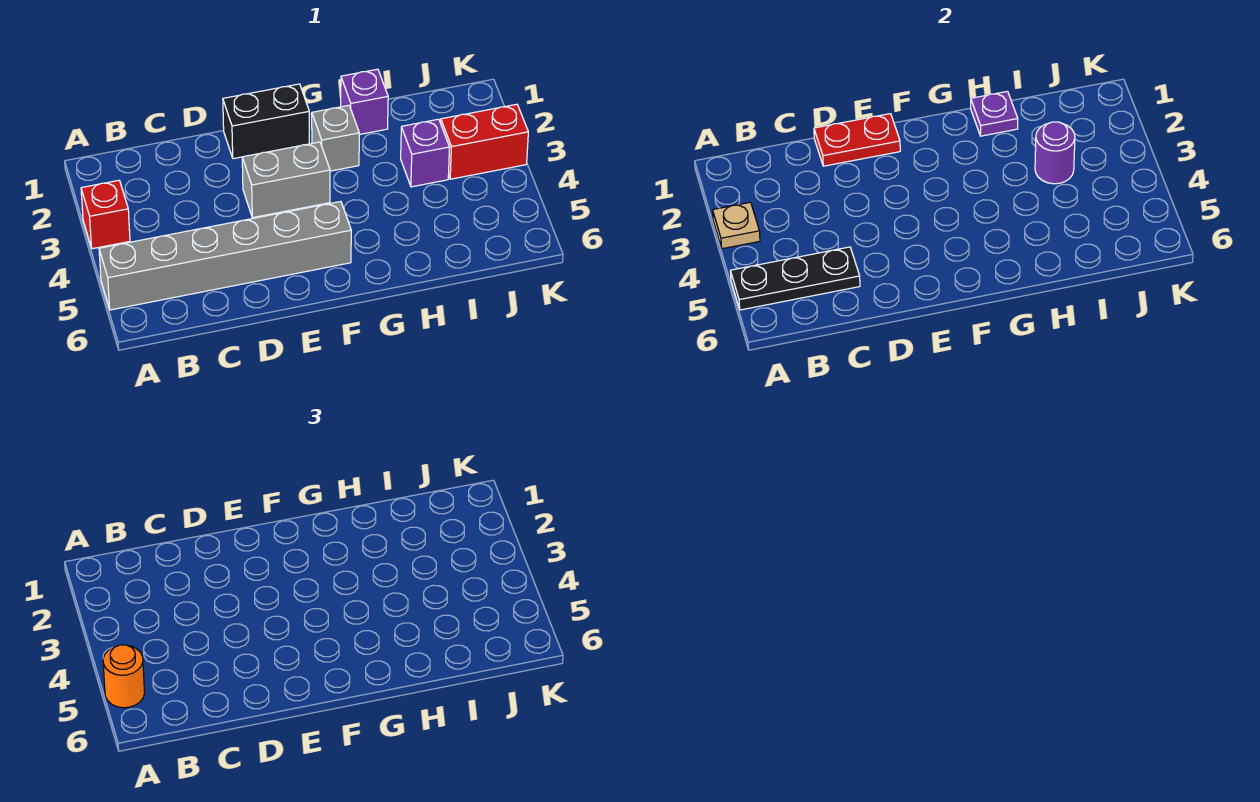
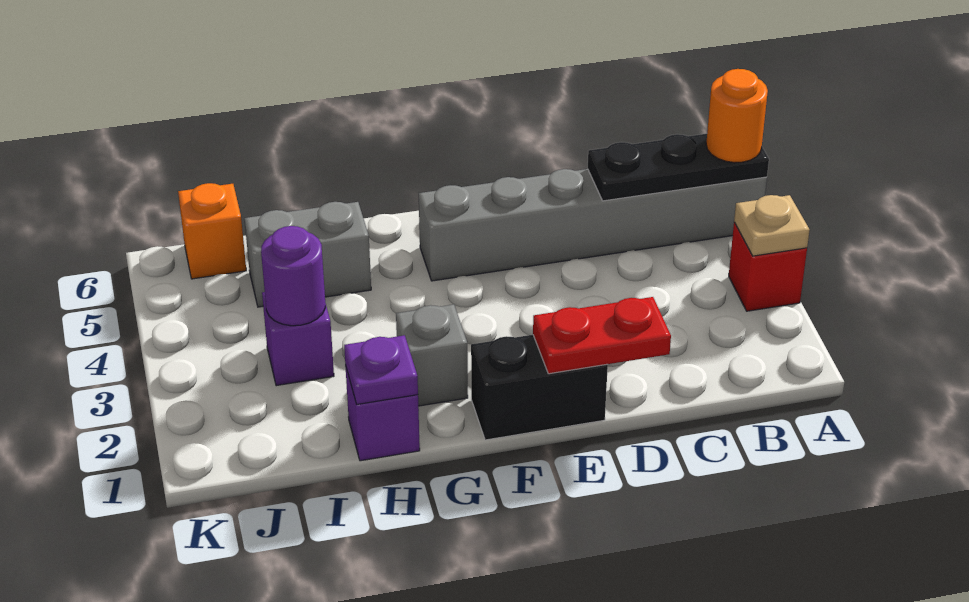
grey 1x2 brick [242,142,330,218] -> grey 1x2 brick moved to [244,202,371,307]
red 1x2 brick [441,104,528,179] -> none
none -> orange 1x1 brick [178,183,246,279]

